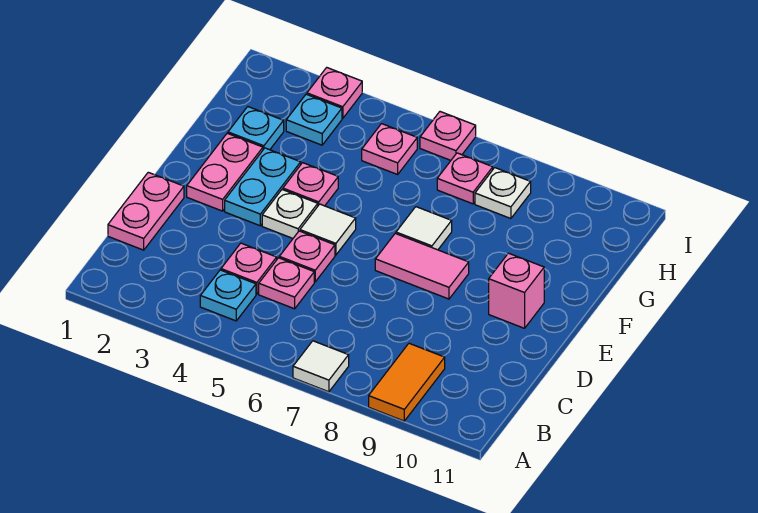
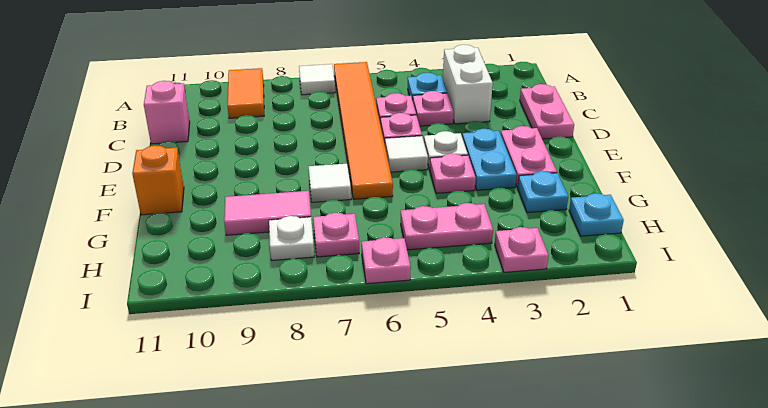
none -> orange 1x6 tile [334,62,393,199]
none -> white 1x2 brick [443,45,493,124]
pink 1x2 tile [375,233,469,299] -> pink 1x2 tile moved to [224,191,311,235]
pink 1x1 brick [489,253,544,328] -> pink 1x1 brick moved to [144,81,190,144]
none -> orange 1x1 brick [132,146,184,215]
cyan 1x1 plate [286,94,342,145] -> cyan 1x1 plate moved to [569,193,624,236]
pink 1x1 plate [362,124,417,174] -> pink 1x2 plate [401,203,493,250]

